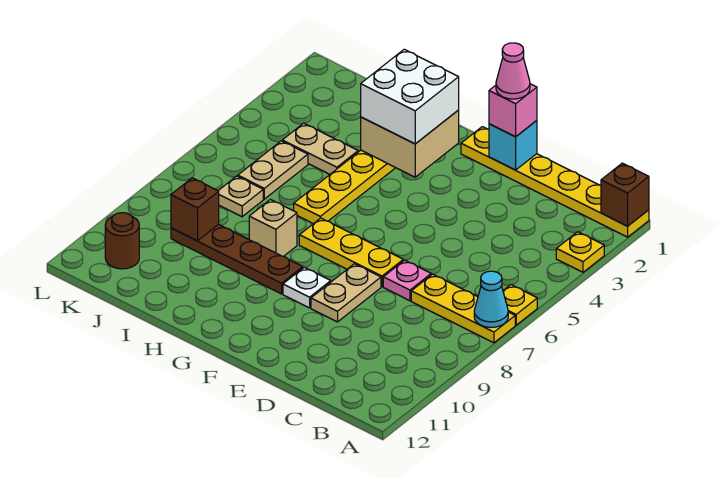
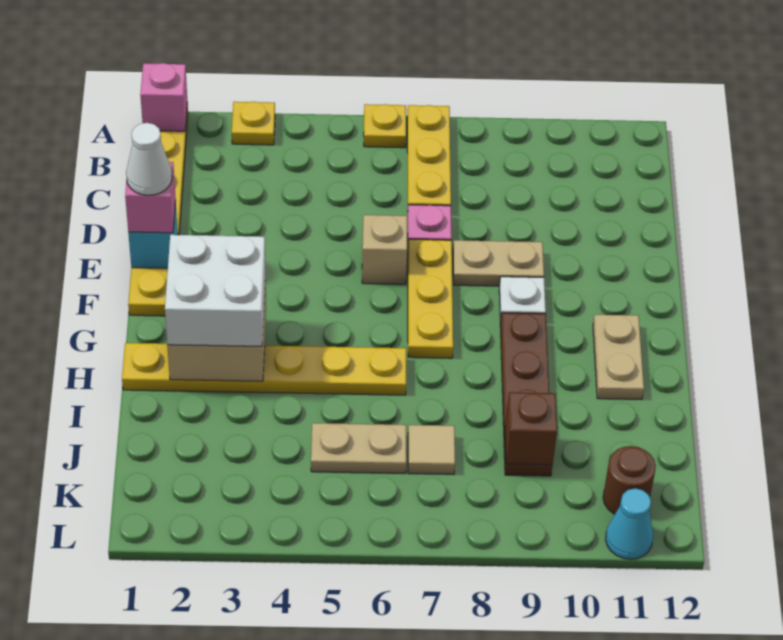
brown 1x1 brick [601,163,649,226] -> pink 1x1 brick [140,63,187,131]
cyan 1x1 cone [474,271,508,327] -> cyan 1x1 cone moved to [606,488,653,559]
pink 1x1 cone [496,43,530,99] -> white 1x1 cone [126,123,172,195]
tan 1x1 brick [249,200,297,256] -> tan 1x1 brick moved to [362,215,407,284]
tan 1x2 plate [282,123,358,174] -> tan 1x2 plate moved to [593,315,644,399]
tan 1x1 plate [218,176,263,217] -> tan 1x1 tile [408,425,455,474]

